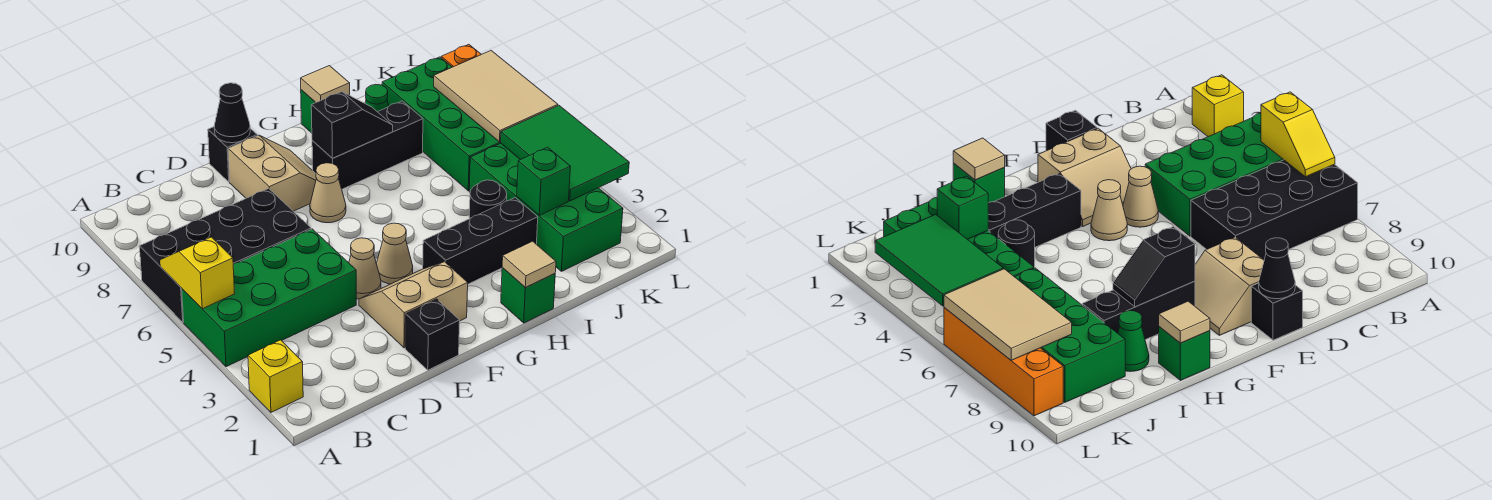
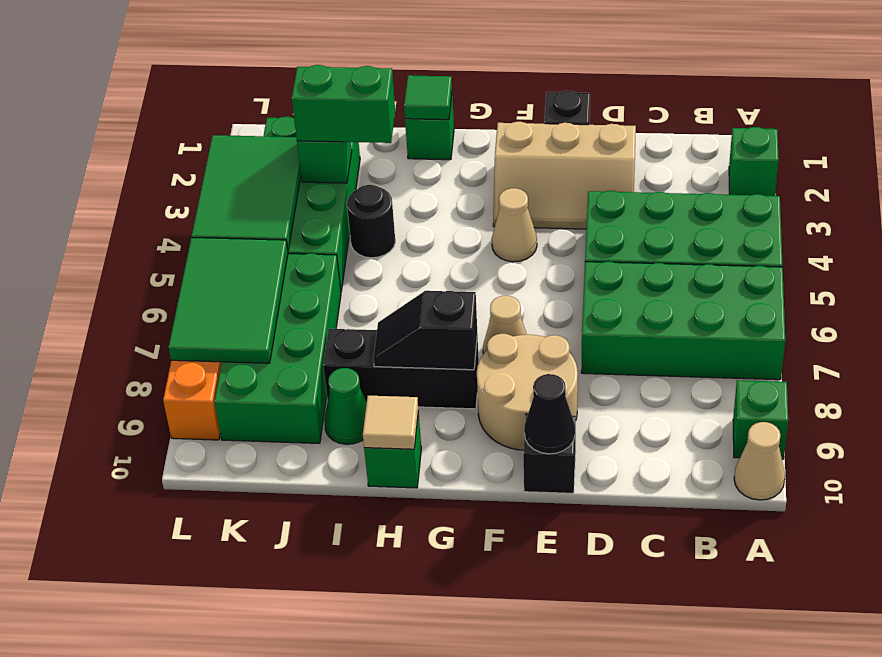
yellow 1x1 brick [248,340,303,412] -> green 1x1 brick [729,127,779,196]
yellow 1x2 slope [160,237,235,309] -> none
black 2x4 brick [139,189,311,322] -> green 2x4 brick [581,262,785,380]
none -> green 1x1 brick [733,380,788,459]
tan 2x2 slope [359,262,468,348] -> tan 2x3 slope [493,122,636,229]
tan 1x1 cone [349,238,381,299] -> tan 1x1 cone moved to [734,422,785,500]
tan 2x2 slope [228,135,317,211] -> tan 2x2 round brick [477,334,578,450]
black 1x3 brick [423,198,538,284] -> none
tan 1x1 tile [502,241,556,288] -> green 1x1 tile [404,75,452,120]
none -> green 1x2 brick [292,65,395,143]
tan 2x3 tile [434,51,558,142] -> green 2x3 tile [169,237,288,363]

